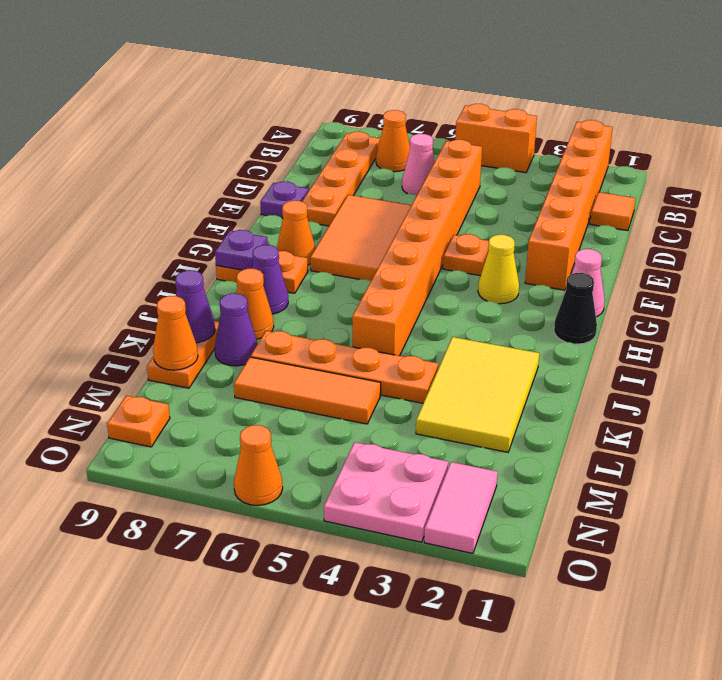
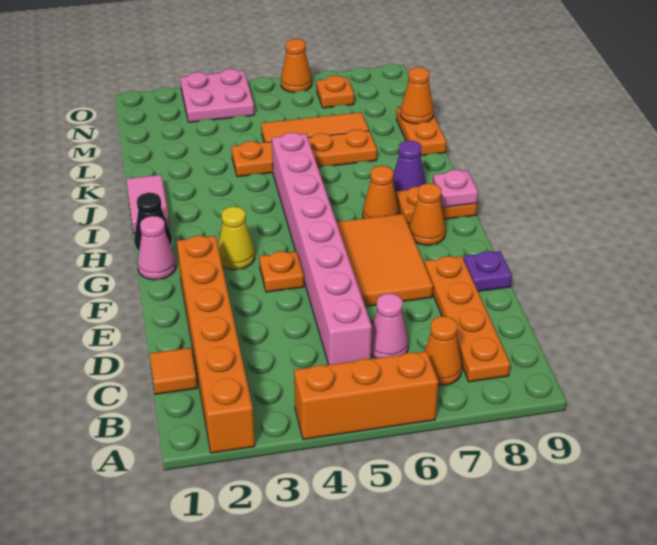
orange 1x2 brick [455,104,537,173] -> orange 1x3 brick [294,351,438,440]
orange 1x8 brick [352,140,482,356] -> pink 1x8 brick [272,133,372,365]
purple 1x1 plate [215,230,268,270] -> pink 1x1 plate [433,170,478,207]
yellow 2x3 tile [416,337,539,452] -> none
orange 1x1 cone [236,269,274,339] -> orange 1x1 cone moved to [363,166,399,219]
purple 1x1 cone [215,293,258,366] -> none
purple 1x1 cone [175,270,215,343] -> none
pink 1x2 tile [424,462,498,553] -> pink 1x2 tile moved to [126,175,170,233]
orange 1x1 plate [107,396,170,447] -> orange 1x1 plate moved to [316,76,354,108]

